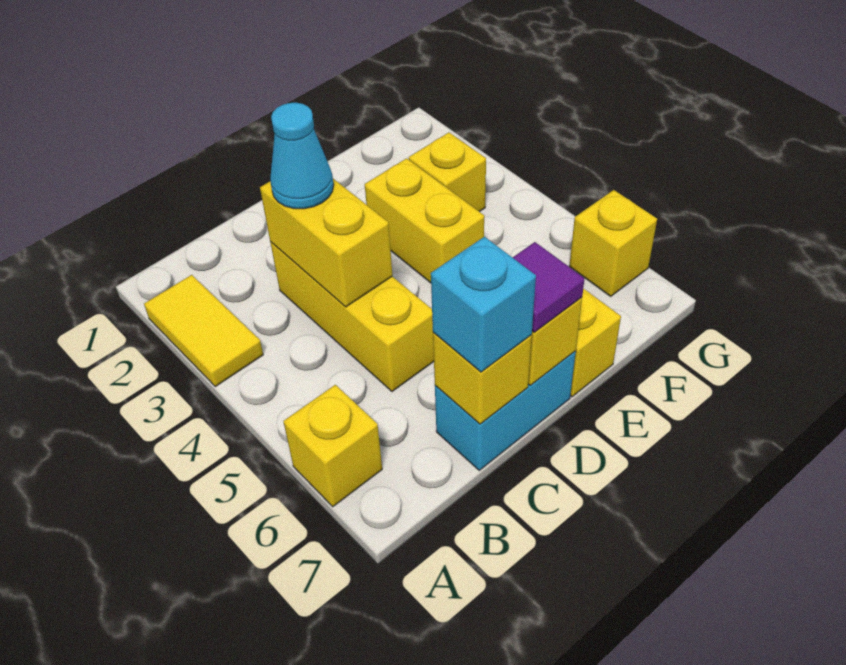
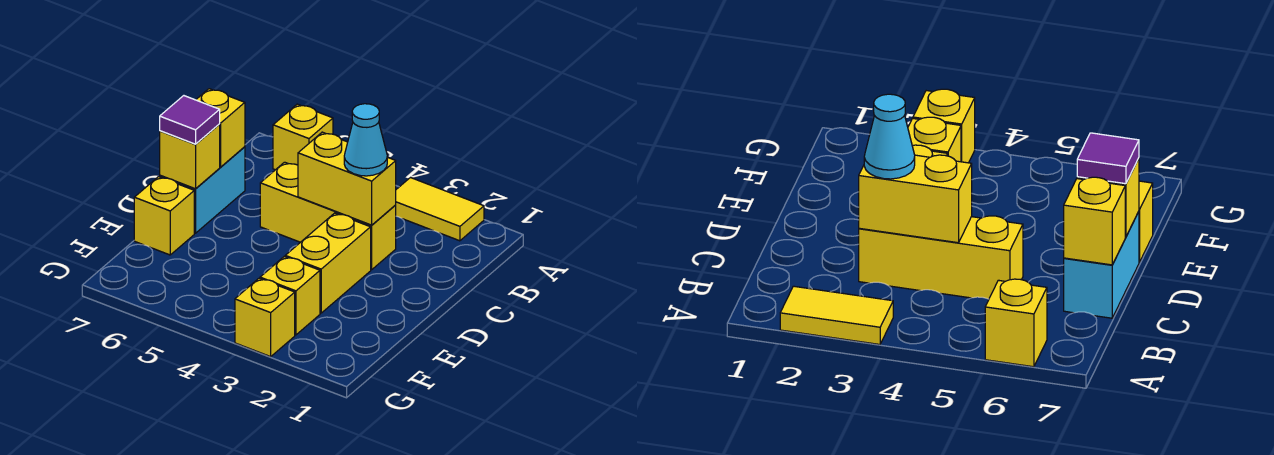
cyan 1x1 brick [431,237,536,372] -> none
yellow 1x2 brick [365,158,484,283] -> yellow 1x2 brick turned to [285,213,371,313]
yellow 1x1 brick [569,190,657,296] -> yellow 1x1 brick moved to [235,278,295,357]

